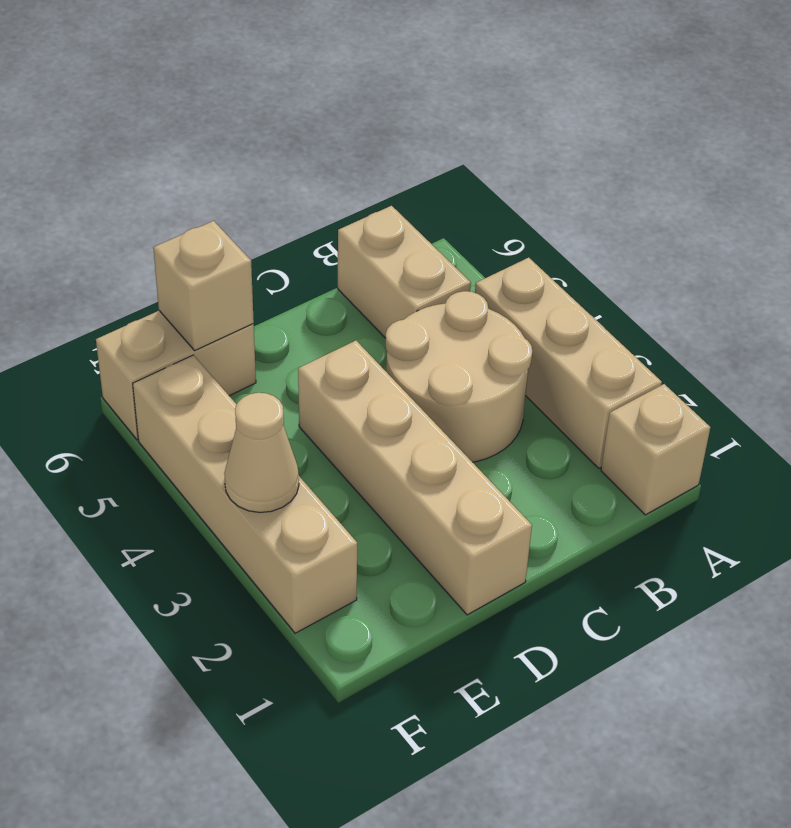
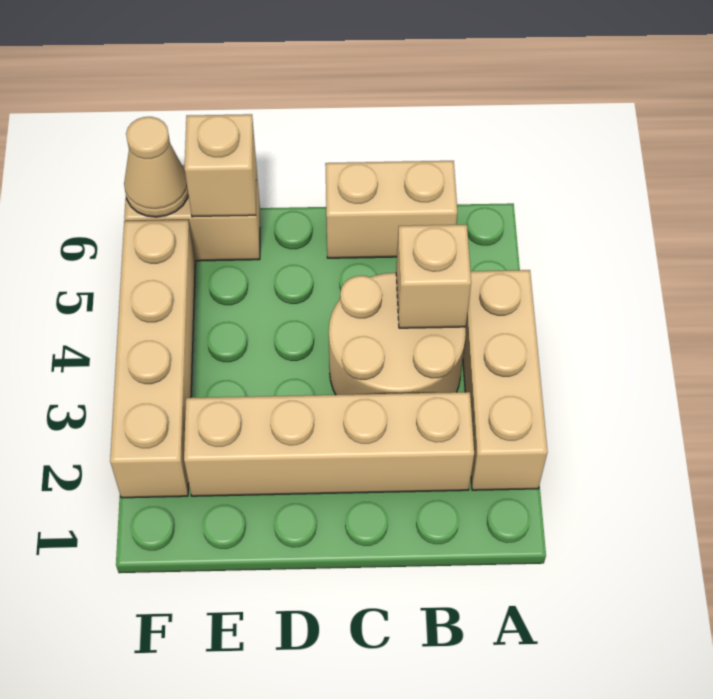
tan 1x1 brick [601,384,710,515] -> tan 1x1 brick moved to [396,224,471,328]
tan 1x2 brick [338,206,471,338] -> tan 1x2 brick turned to [325,161,457,258]
tan 1x4 brick [298,341,532,615] -> tan 1x4 brick turned to [184,392,474,496]
tan 1x1 cone [224,393,299,512] -> tan 1x1 cone moved to [124,117,188,217]

